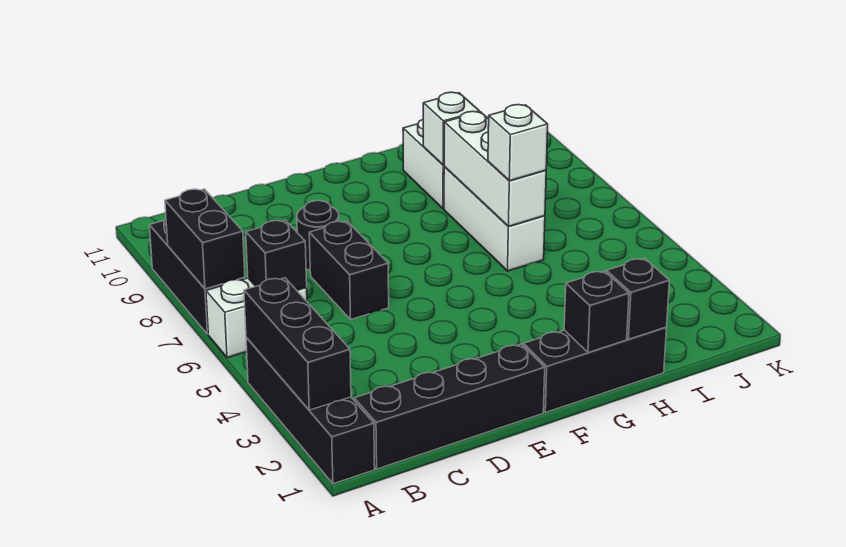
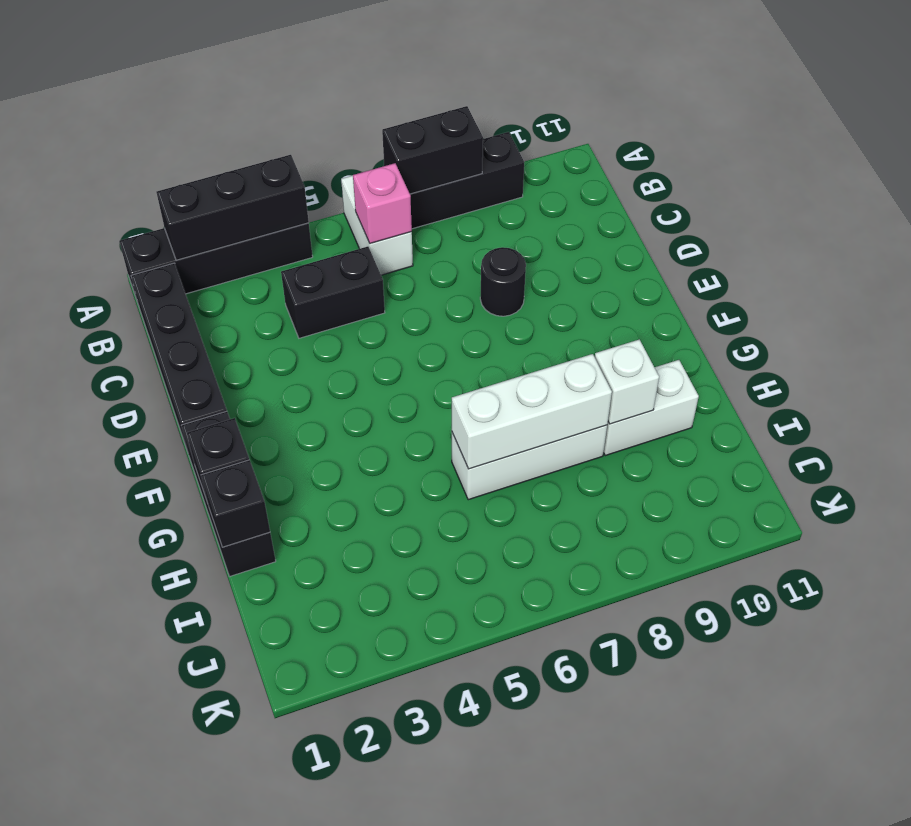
black 1x1 brick [246,220,307,290] -> pink 1x1 brick [353,163,412,244]
black 1x2 brick [309,221,389,319] -> black 1x2 brick moved to [281,247,385,338]
white 1x1 brick [488,105,548,181] -> none

